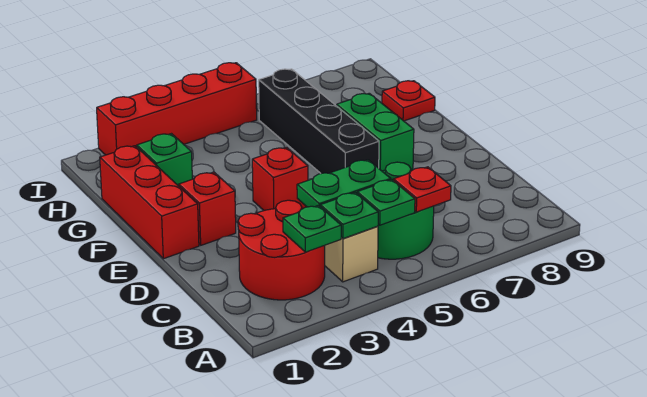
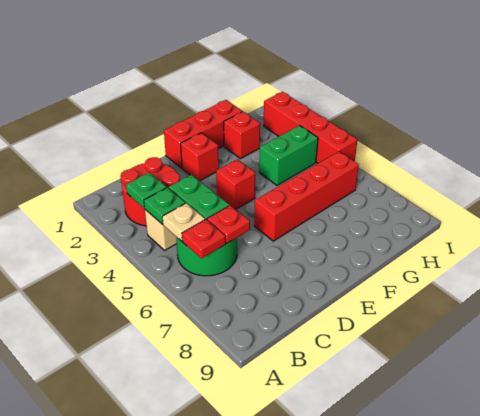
green 1x1 plate [357,180,415,225] -> tan 1x1 plate [162,203,205,241]
black 1x4 brick [259,69,379,174] -> red 1x4 brick [254,152,359,241]
green 1x2 brick [337,93,414,171] -> green 1x2 brick moved to [259,126,318,185]
green 1x1 brick [137,134,192,186] -> red 1x1 brick [224,112,260,159]
red 1x1 plate [382,81,435,121] -> red 1x1 plate moved to [207,205,250,243]

